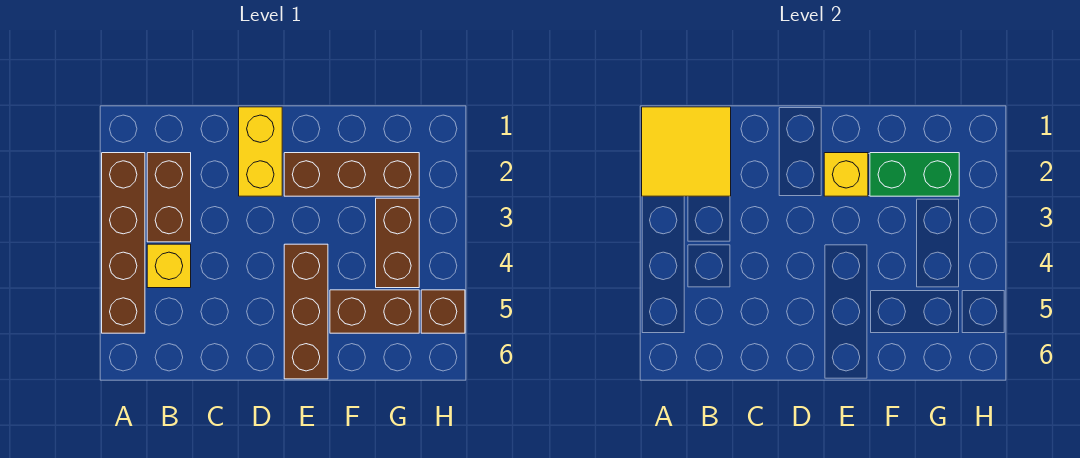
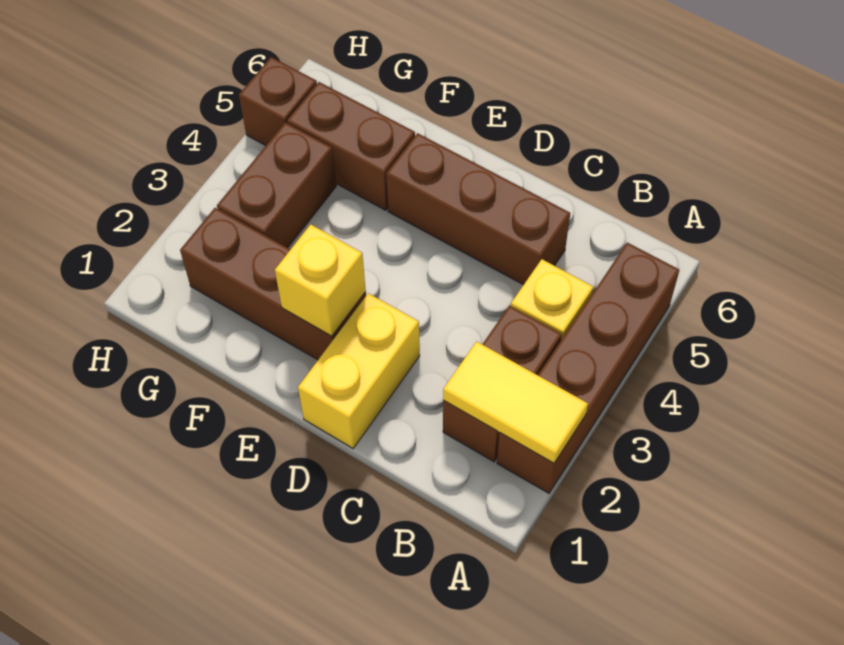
yellow 2x2 tile [642,107,731,196] -> yellow 1x2 tile [443,342,588,463]
brown 1x3 brick [284,244,328,379] -> brown 1x3 brick turned to [386,133,570,285]
green 1x2 brick [870,153,959,196] -> none

